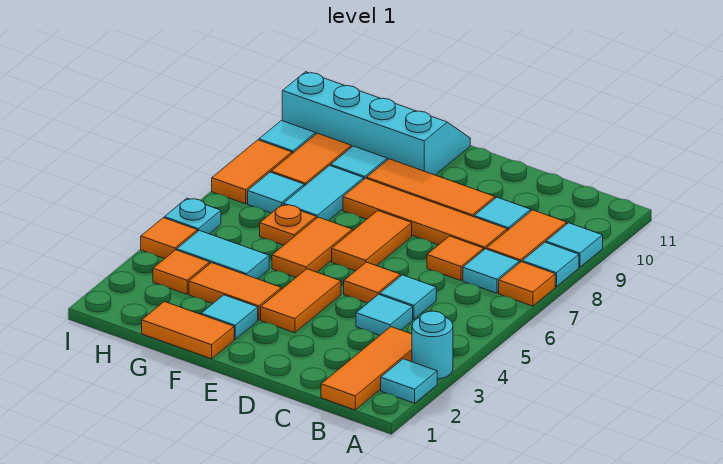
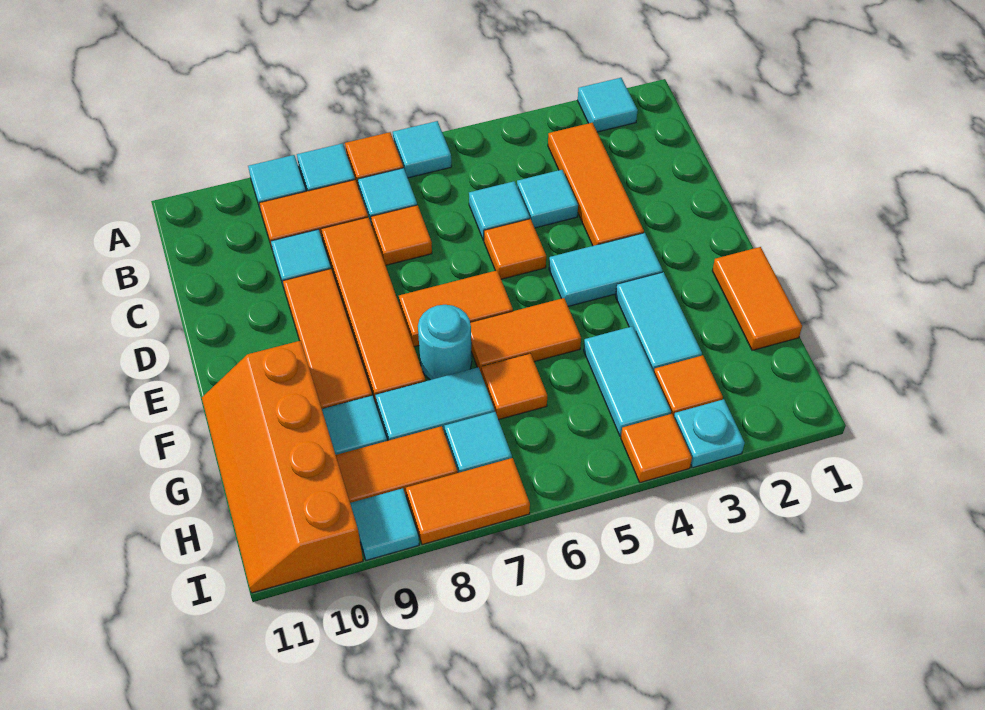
cyan 1x1 round brick [412,311,453,379] -> cyan 1x1 round brick moved to [418,305,472,380]
orange 1x3 tile [321,327,412,410] -> orange 1x3 tile turned to [548,123,644,246]
orange 1x2 tile [261,269,341,333] -> cyan 1x2 tile [549,233,663,306]
cyan 1x1 tile [201,295,258,339] -> cyan 1x1 tile moved to [393,121,452,178]
orange 1x2 tile [189,263,281,320] -> cyan 1x2 tile [615,272,702,372]
cyan 2x4 slope [282,72,470,175] -> orange 2x4 slope [202,341,363,593]
orange 1x1 plate [260,204,316,245] -> orange 1x1 tile [481,353,547,420]
cyan 1x1 plate [164,198,221,234] -> cyan 1x1 plate moved to [674,399,745,468]

